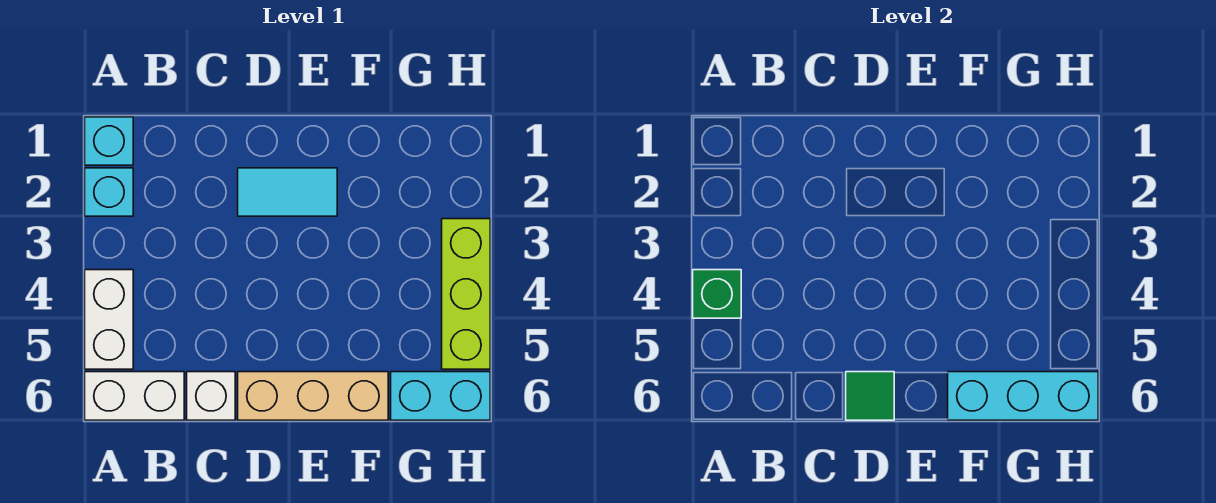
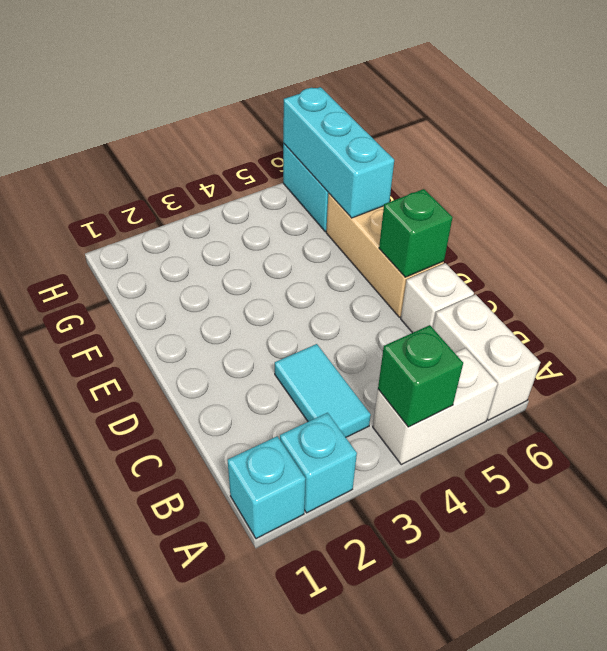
cyan 1x2 tile [238,168,337,216] -> cyan 1x2 tile moved to [275,344,371,437]
green 1x1 tile [846,372,894,420] -> green 1x1 brick [379,189,453,277]
lime 1x3 brick [442,219,490,369] -> none

